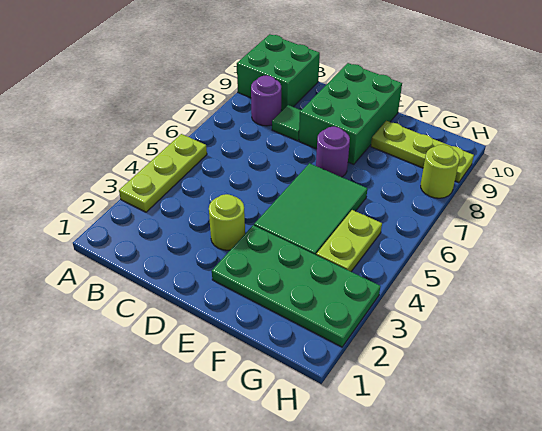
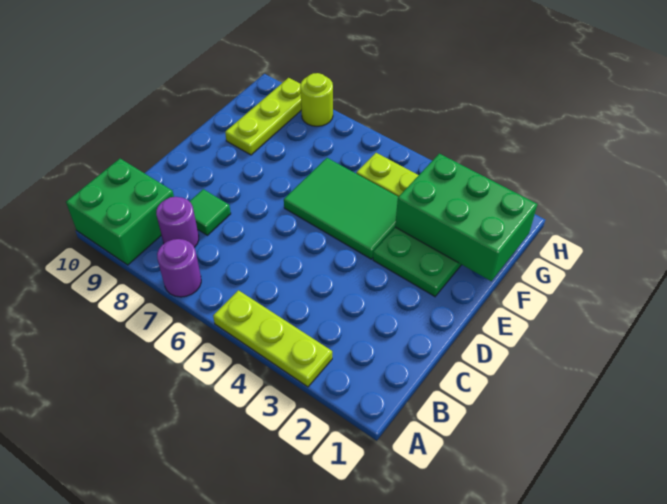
lime 1x1 round brick [209,194,245,250] -> none
green 2x3 brick [299,63,402,164] -> green 2x3 brick moved to [395,154,537,281]
purple 1x1 round brick [316,127,350,177] -> purple 1x1 round brick moved to [157,239,201,297]

